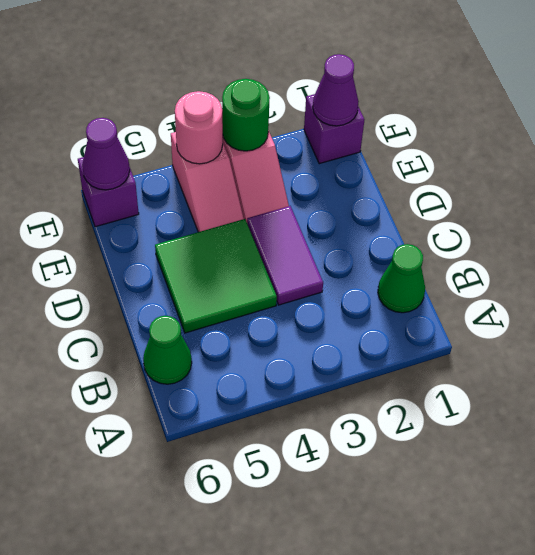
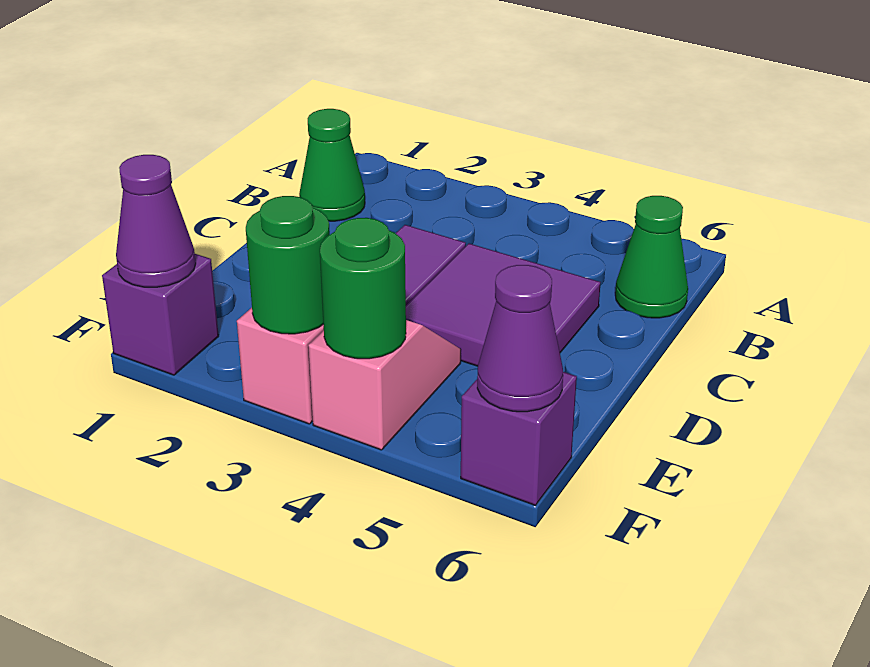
green 2x2 tile [155,219,277,333] -> purple 2x2 tile [406,244,601,366]
pink 1x1 round brick [175,91,223,164] -> green 1x1 round brick [320,218,406,359]

